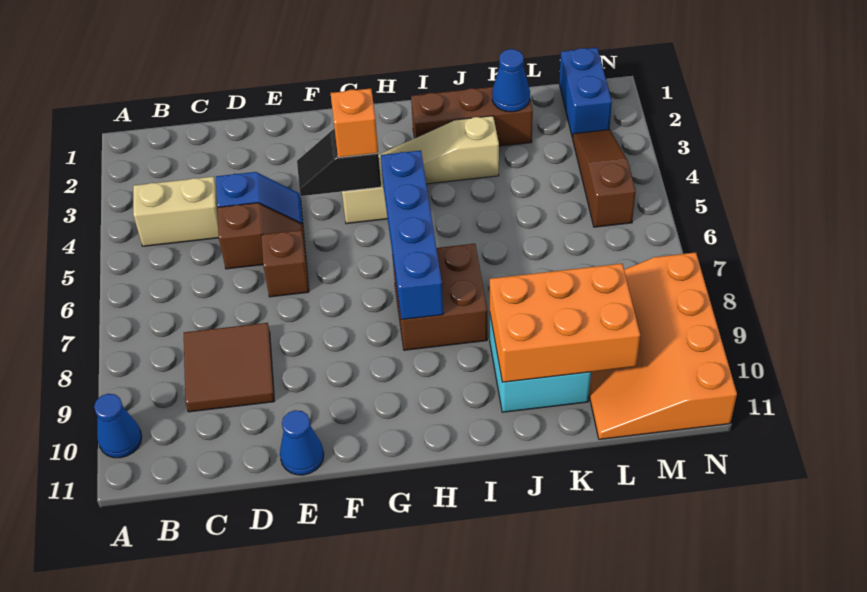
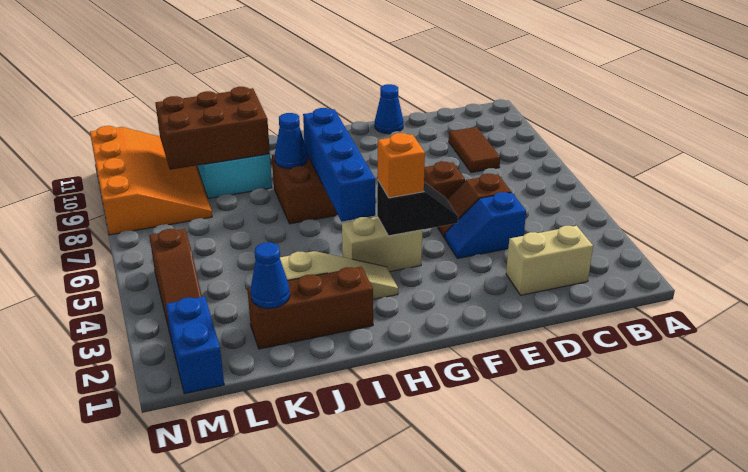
blue 1x1 cone [94,394,142,458] -> blue 1x1 cone moved to [275,113,308,169]
tan 1x2 brick [133,177,219,246] -> tan 1x2 brick moved to [506,226,593,295]
brown 2x2 tile [184,323,274,412] -> brown 1x2 tile [449,127,500,173]
orange 2x3 brick [490,264,640,382] -> brown 2x3 brick [156,87,270,170]

